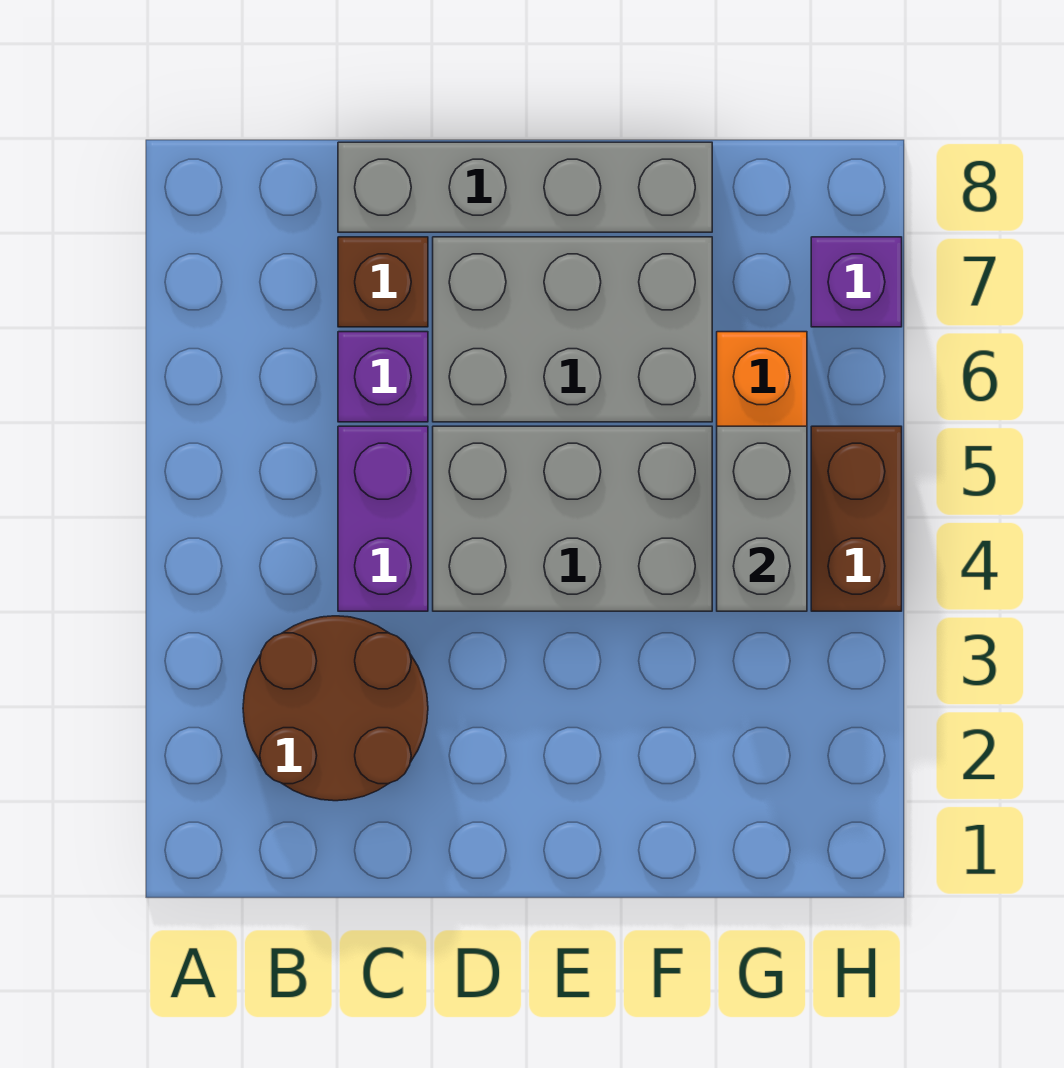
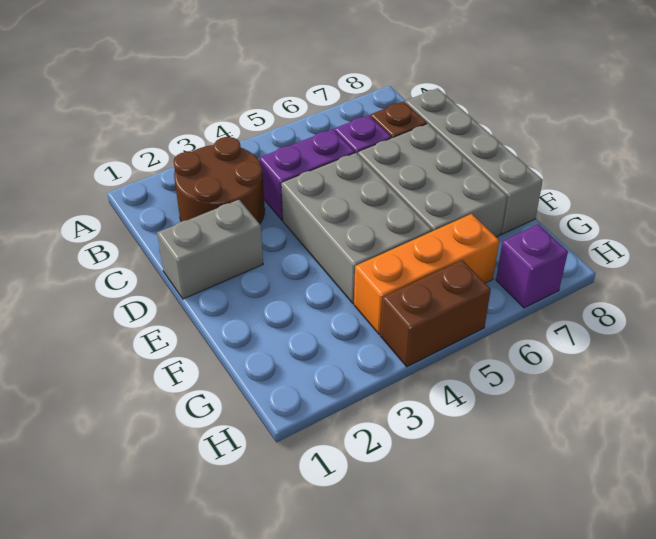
grey 1x2 brick [717,426,807,611] -> grey 1x2 brick moved to [157,200,263,299]

